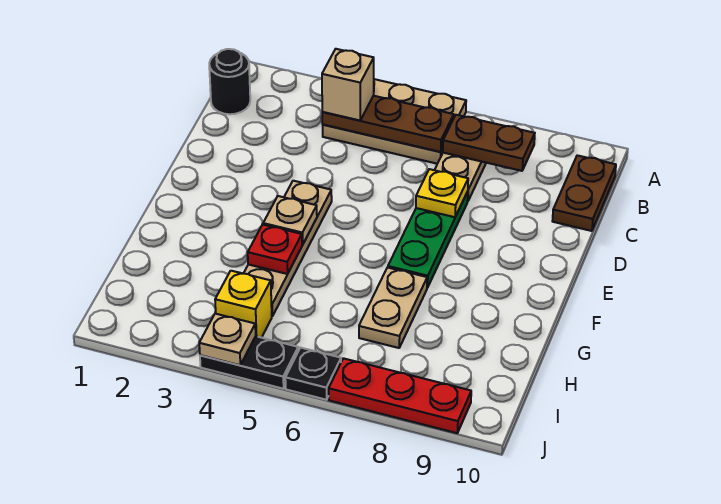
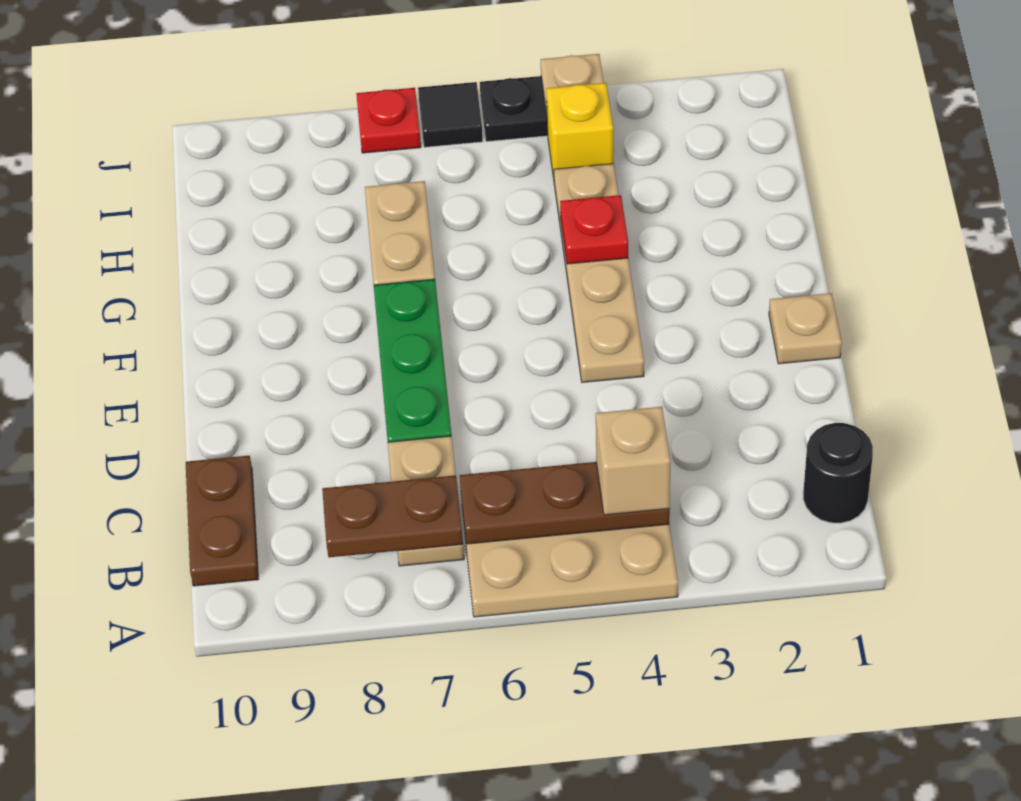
yellow 1x1 plate [416,169,468,217] -> none
tan 1x1 plate [263,196,317,245] -> tan 1x1 plate moved to [769,293,842,364]
black 1x1 plate [285,348,341,400] -> black 1x1 tile [418,82,483,147]
red 1x3 plate [329,358,471,433] -> red 1x1 plate [356,88,421,153]

